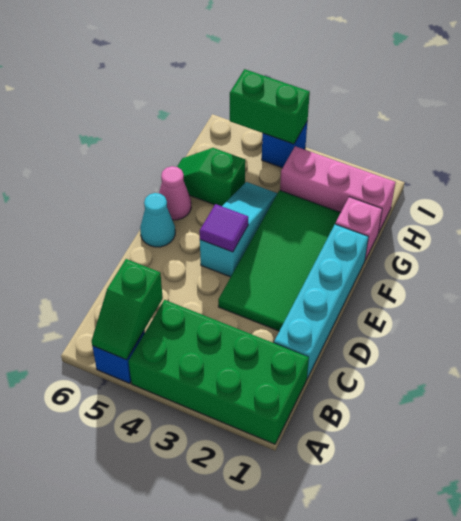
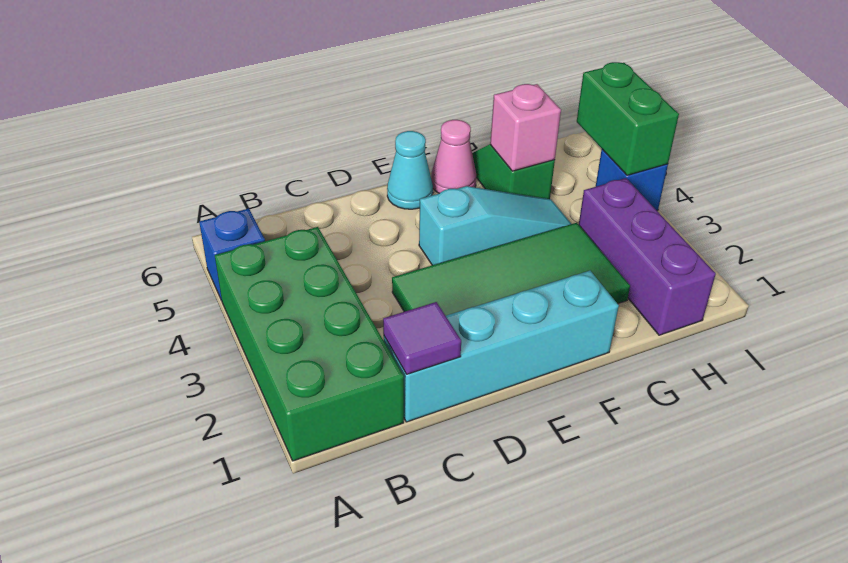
green 1x2 slope [92,259,163,360] -> none
purple 1x1 tile [199,204,248,252] -> purple 1x1 tile moved to [383,302,461,374]
pink 1x1 brick [335,197,382,260] -> pink 1x1 brick moved to [490,84,561,171]
pink 1x3 brick [280,146,396,233] -> purple 1x3 brick [579,178,716,335]

